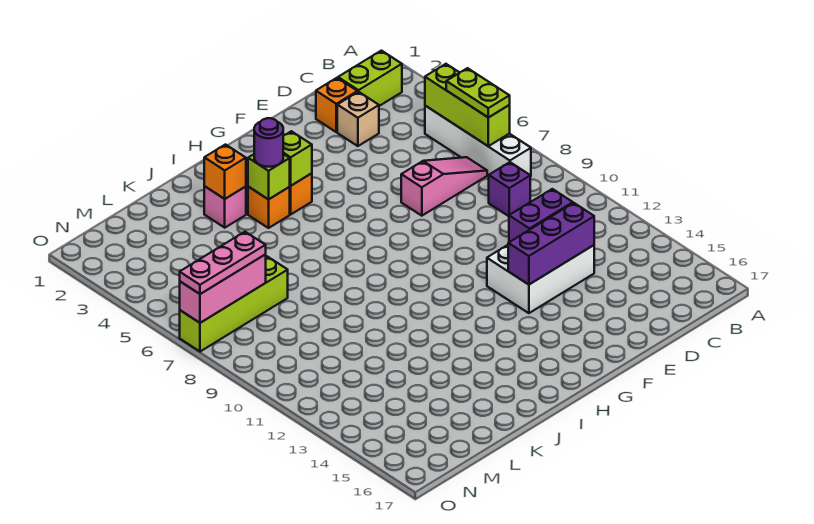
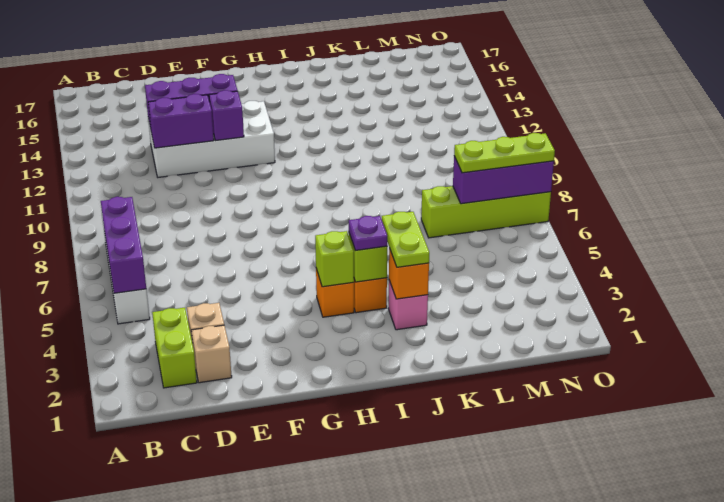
lime 1x2 brick [338,51,402,106] -> lime 1x2 brick turned to [152,308,197,388]
lime 1x3 brick [425,64,510,146] -> purple 1x3 brick [101,197,146,293]
lime 1x2 plate [446,68,510,118] -> lime 1x2 plate moved to [382,212,429,267]
pink 1x3 slope [401,157,487,216] -> none
purple 1x1 brick [489,162,530,216] -> purple 1x1 brick moved to [209,90,244,141]
orange 1x1 brick [316,78,357,132] -> tan 1x1 brick [191,325,232,383]
white 2x3 brick [487,245,594,313] -> white 2x4 brick [148,101,275,177]
purple 1x1 round brick [254,118,283,167] -> purple 1x1 plate [349,216,387,251]
pink 1x3 brick [180,255,266,323] -> purple 1x3 brick [453,156,554,204]
pink 1x3 plate [180,232,266,294] -> lime 1x3 plate [454,133,555,173]

